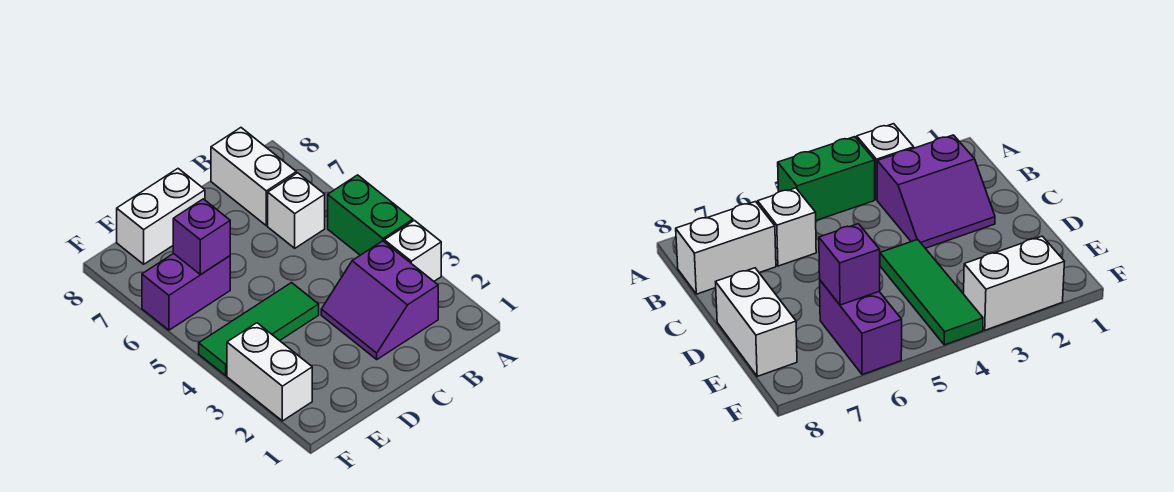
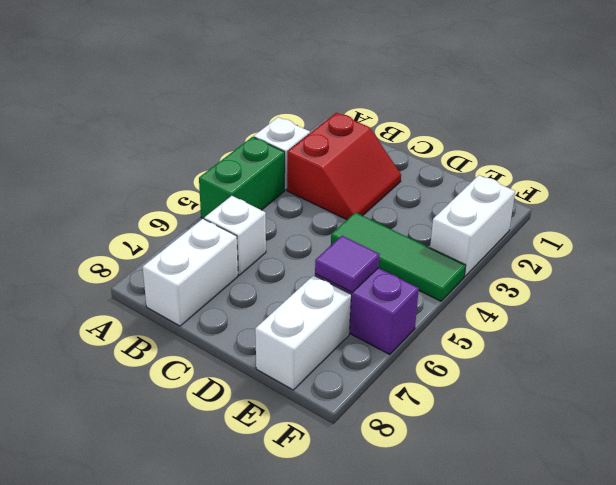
purple 2x2 slope [321,241,438,359] -> red 2x2 slope [287,113,401,220]
white 1x2 brick [117,169,205,264] -> white 1x2 brick turned to [255,275,351,390]
purple 1x1 brick [173,199,230,275] -> purple 1x1 tile [315,236,380,292]

